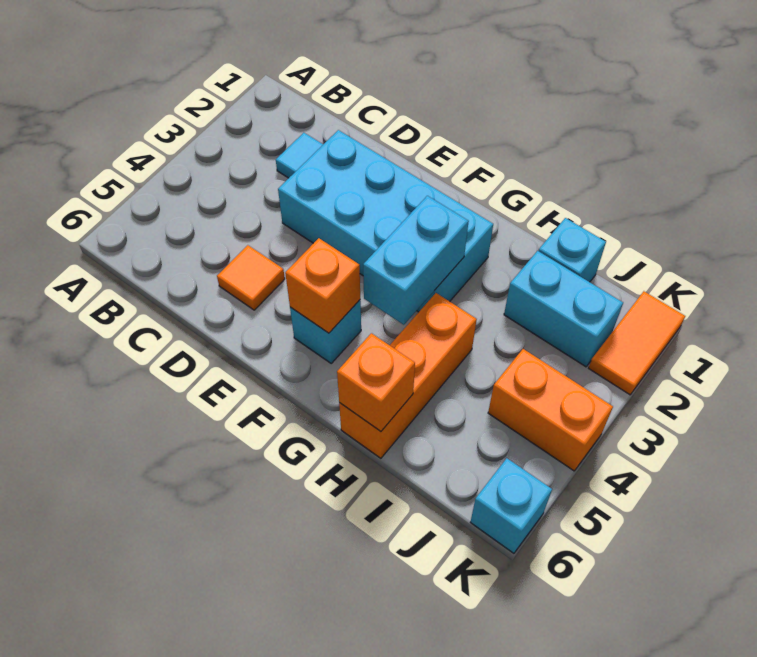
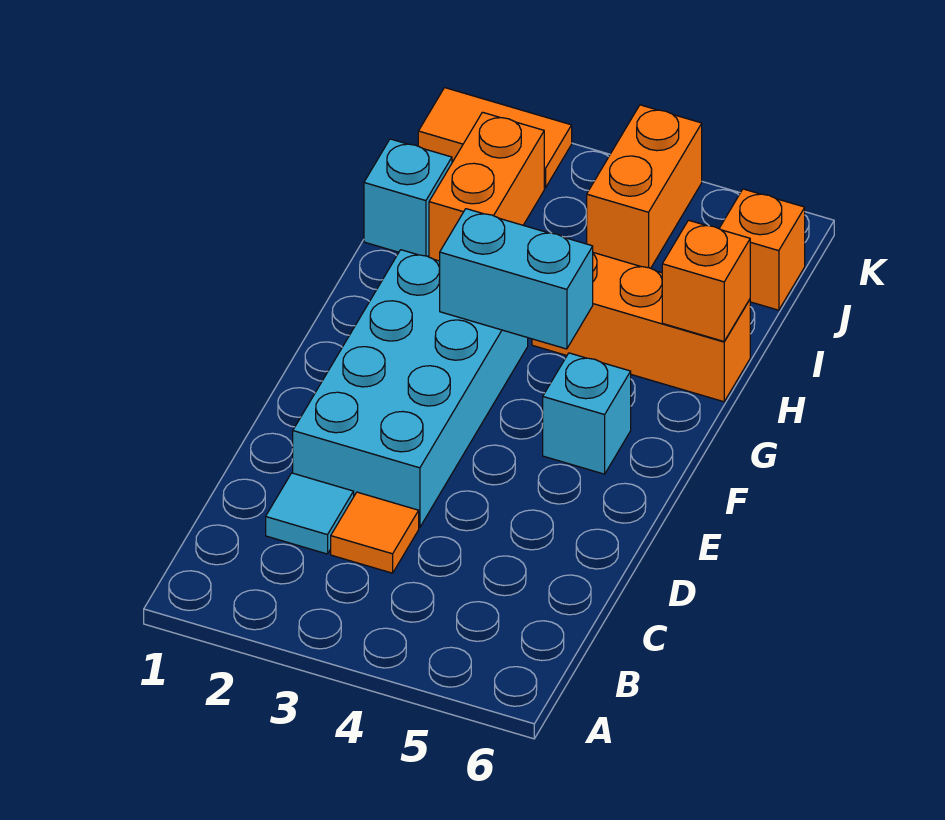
orange 1x1 tile [217,245,285,310] -> orange 1x1 tile moved to [331,492,419,573]
orange 1x1 brick [285,238,360,333] -> orange 1x1 brick moved to [719,189,805,310]
cyan 1x2 brick [504,251,623,367] -> orange 1x2 brick [429,112,544,261]
cyan 1x1 brick [470,458,552,553] -> none

